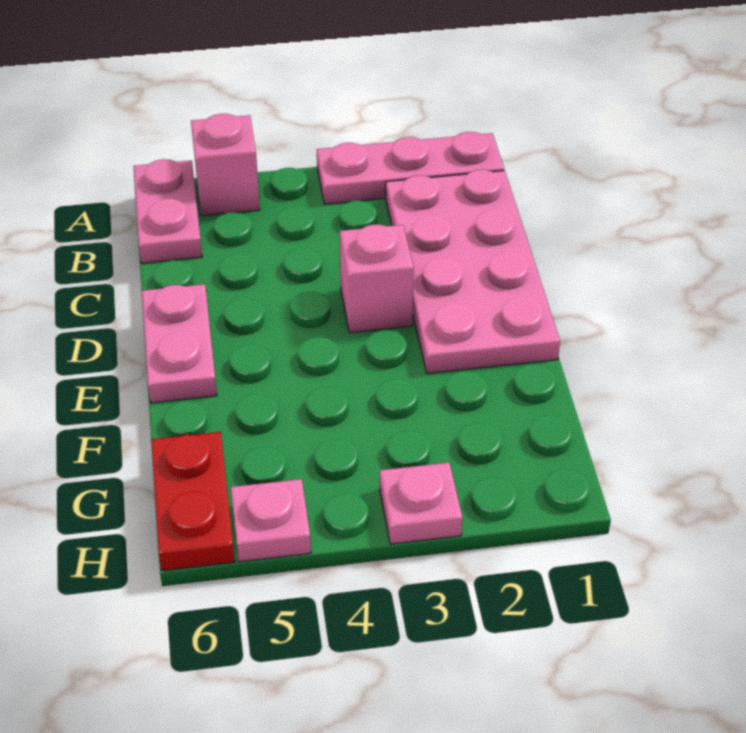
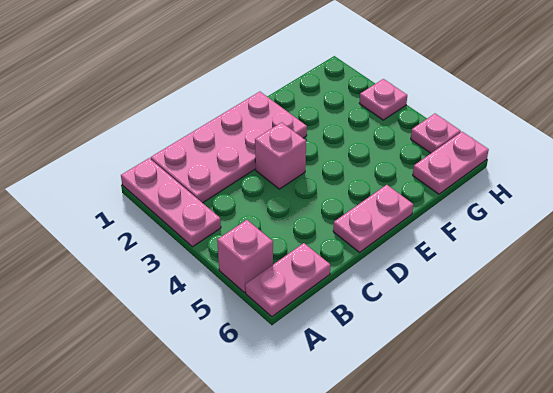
red 1x2 plate [151,432,235,571] -> pink 1x2 plate [413,132,489,194]

